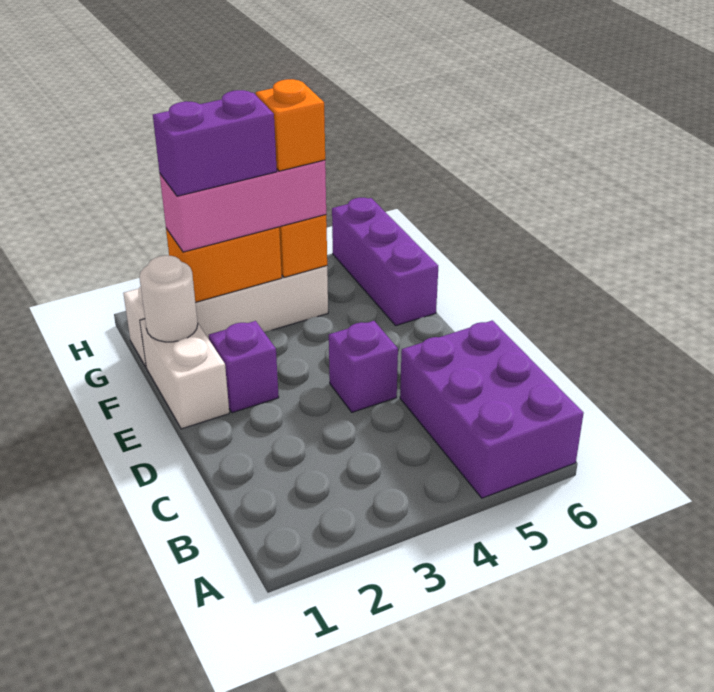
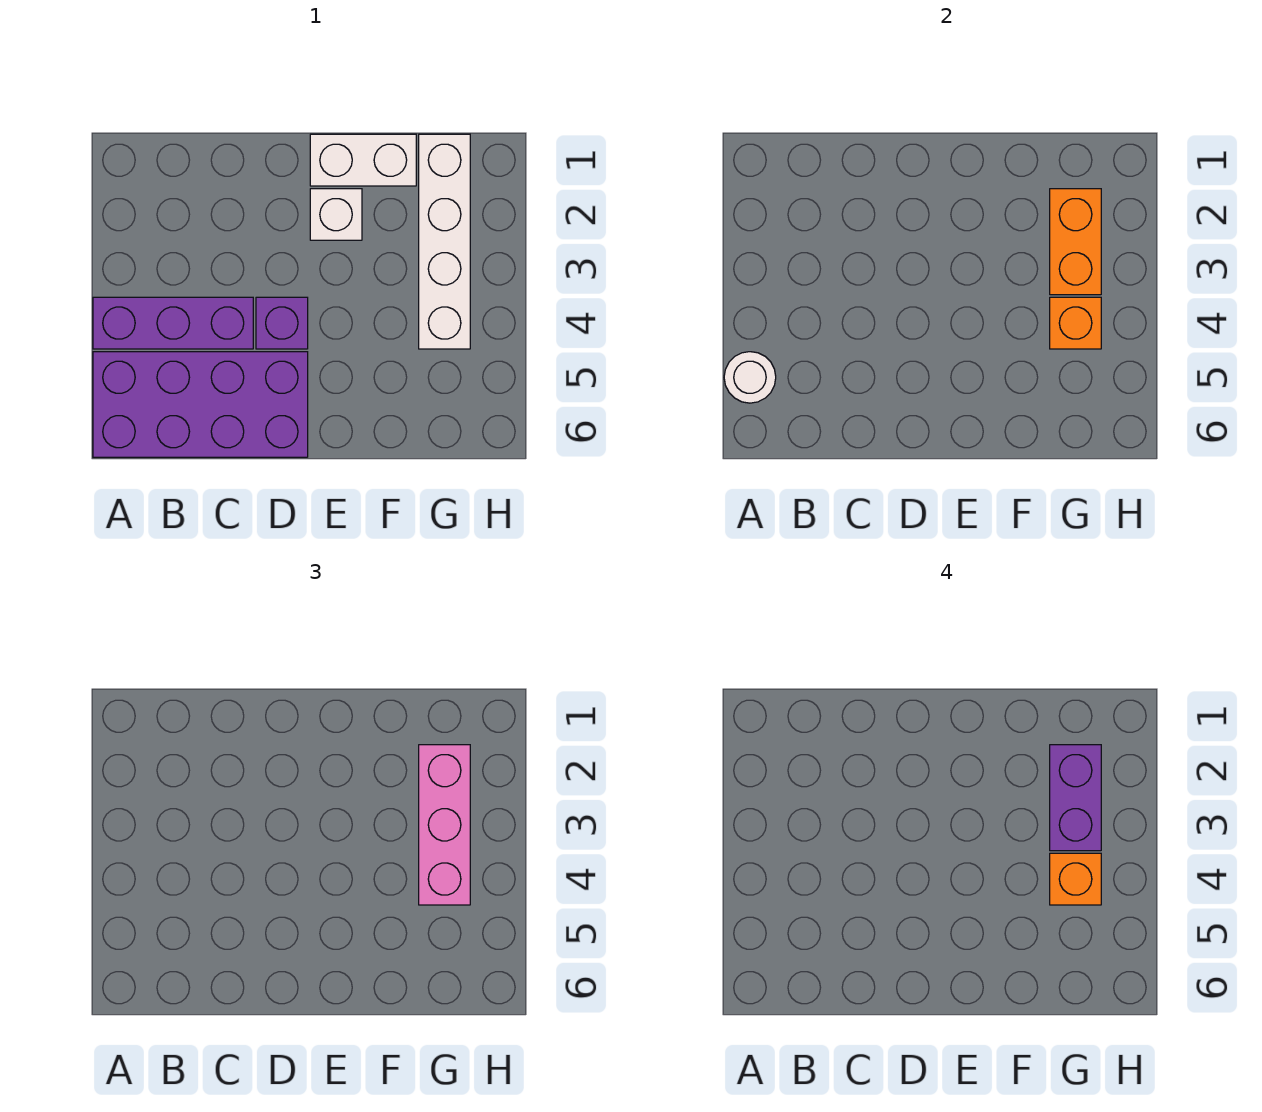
purple 2x3 brick [400,320,584,498] -> purple 2x4 brick [93,352,308,457]
purple 1x1 brick [209,321,279,413] -> white 1x1 brick [310,189,362,240]
white 1x1 round brick [139,255,198,342] -> white 1x1 round brick moved to [724,352,776,403]
purple 1x3 brick [332,198,438,325] -> purple 1x3 brick moved to [93,297,253,349]

